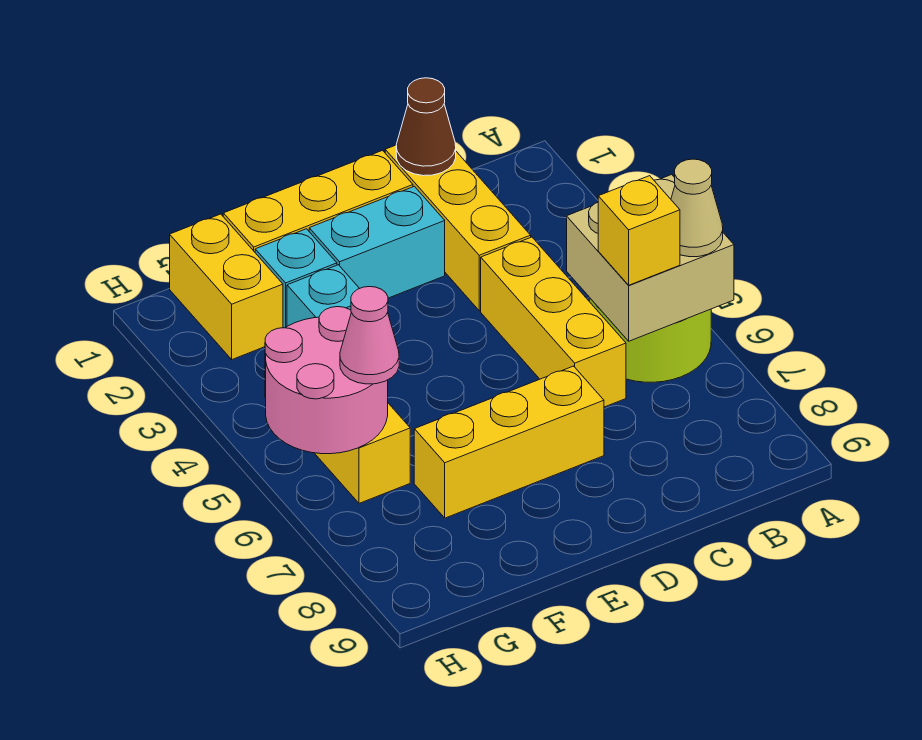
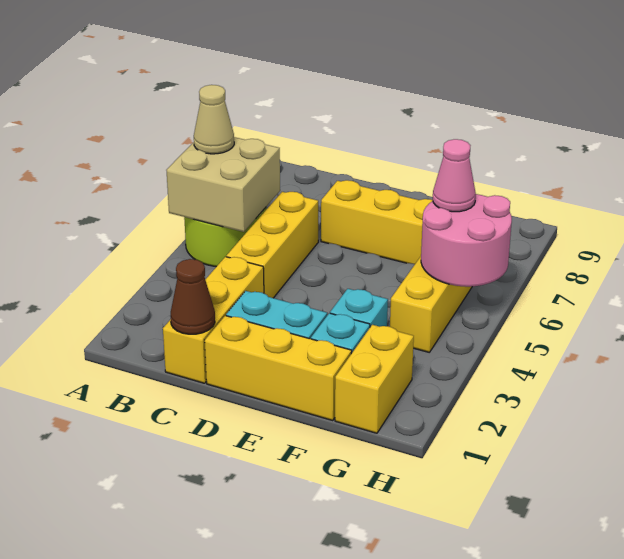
yellow 1x1 brick [598,176,680,285] -> none

